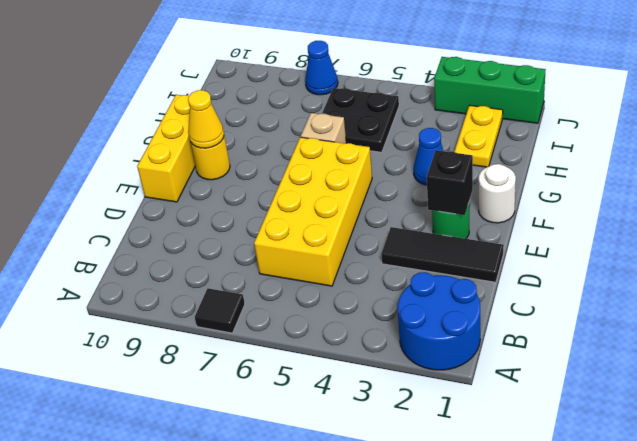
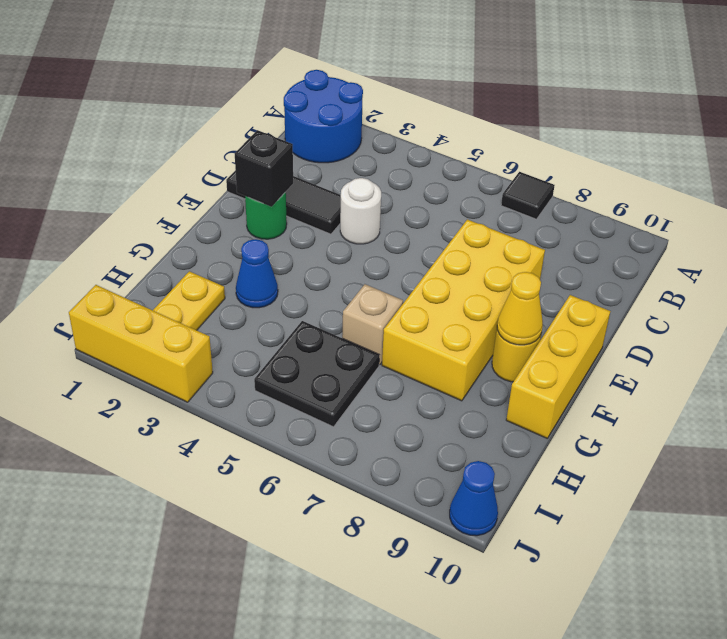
yellow 2x4 brick [254,137,372,286] -> yellow 2x4 brick moved to [382,219,545,401]
white 1x1 round brick [479,164,516,223] -> white 1x1 round brick moved to [340,178,381,244]
green 1x3 brick [434,57,546,123] -> yellow 1x3 brick [69,285,213,402]
blue 1x1 cone [305,41,338,95] -> blue 1x1 cone moved to [450,461,498,536]

